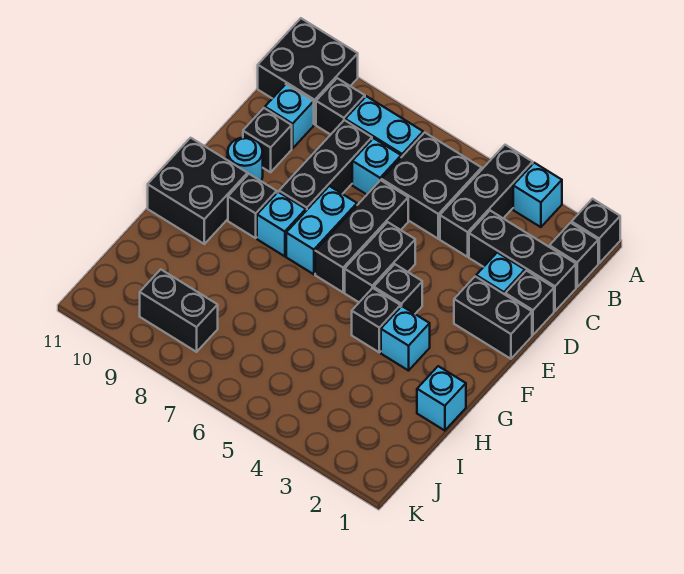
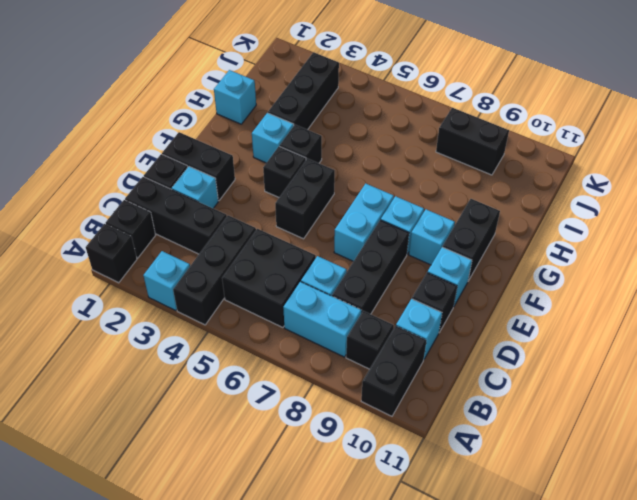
black 2x2 brick [258,18,358,124] -> black 1x2 brick [361,326,426,416]
black 1x3 brick [315,180,408,292] -> black 1x3 brick moved to [268,52,339,130]
cyan 1x1 round brick [228,137,263,181] -> cyan 1x1 brick [427,247,472,306]
black 1x1 brick [228,174,277,238] -> cyan 1x1 brick [409,209,455,265]
black 2x2 brick [148,138,248,244] -> black 1x2 brick [443,199,500,281]

